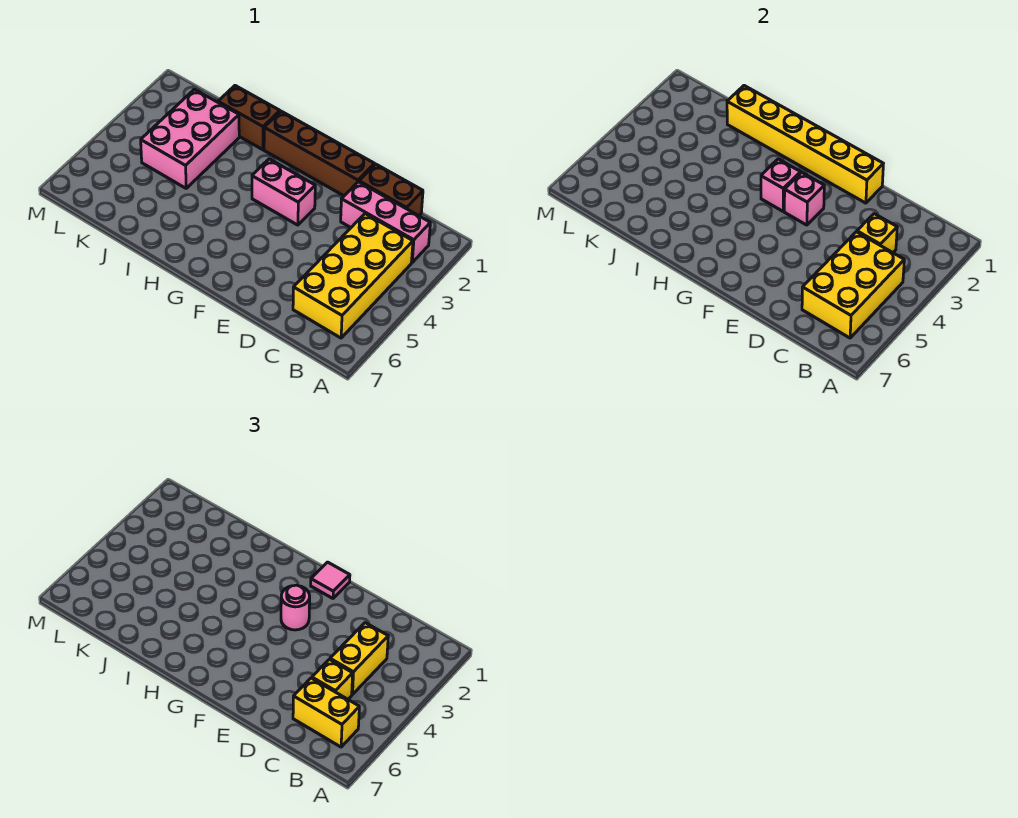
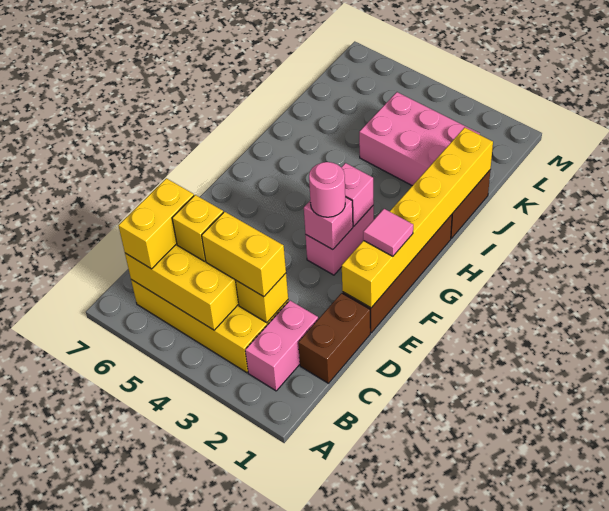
pink 1x3 brick [341,182,430,262] -> pink 1x2 brick [245,301,318,391]

